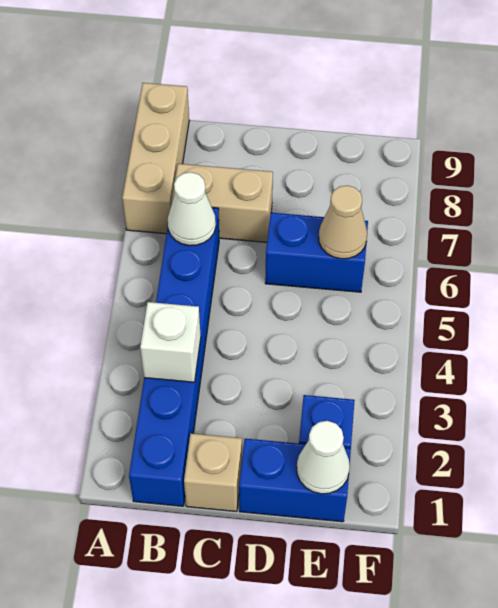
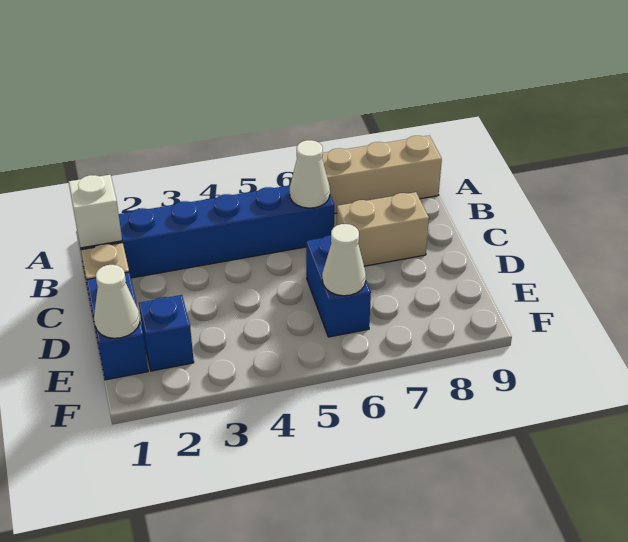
white 1x1 brick [140,302,201,382] -> white 1x1 brick moved to [69,175,122,248]
tan 1x2 brick [172,164,273,242] -> tan 1x2 brick turned to [337,192,429,266]
tan 1x1 cone [319,185,367,259] -> white 1x1 cone [322,224,366,296]

